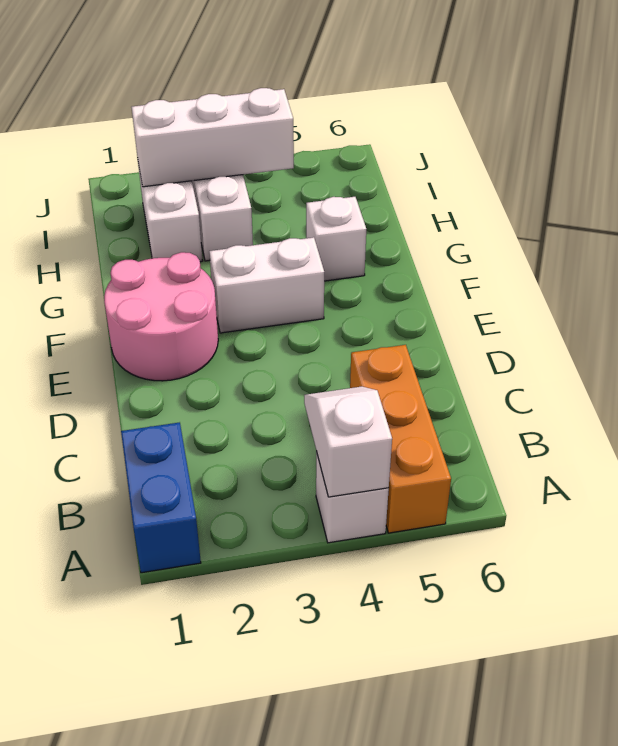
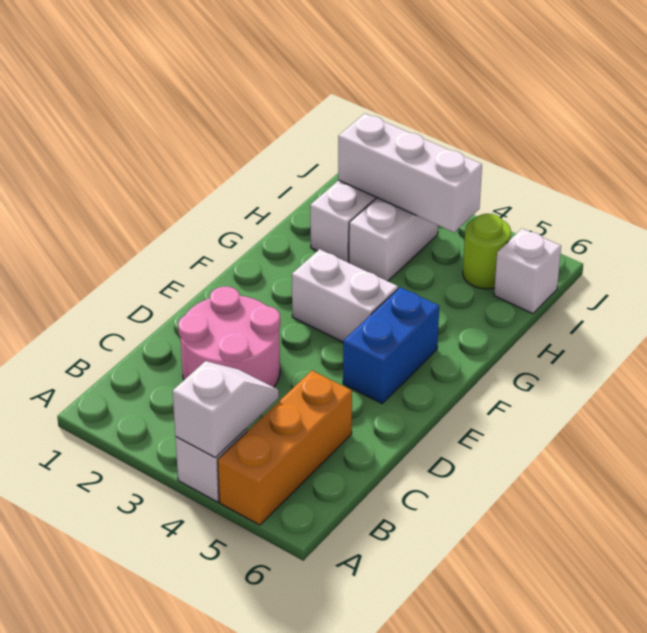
blue 1x2 brick [121,422,201,573] -> blue 1x2 brick moved to [343,287,439,403]
pink 2x2 round brick [104,252,218,381] -> pink 2x2 round brick moved to [178,286,280,387]
white 1x1 brick [306,197,366,281] -> white 1x1 brick moved to [494,229,561,314]
none -> lime 1x1 round brick [463,214,511,289]

